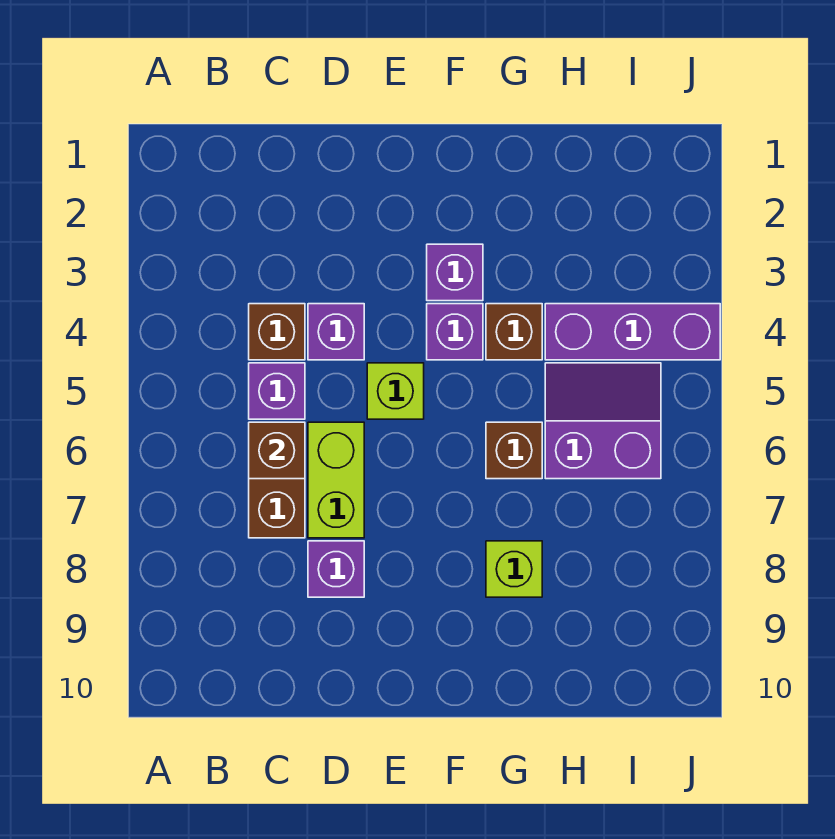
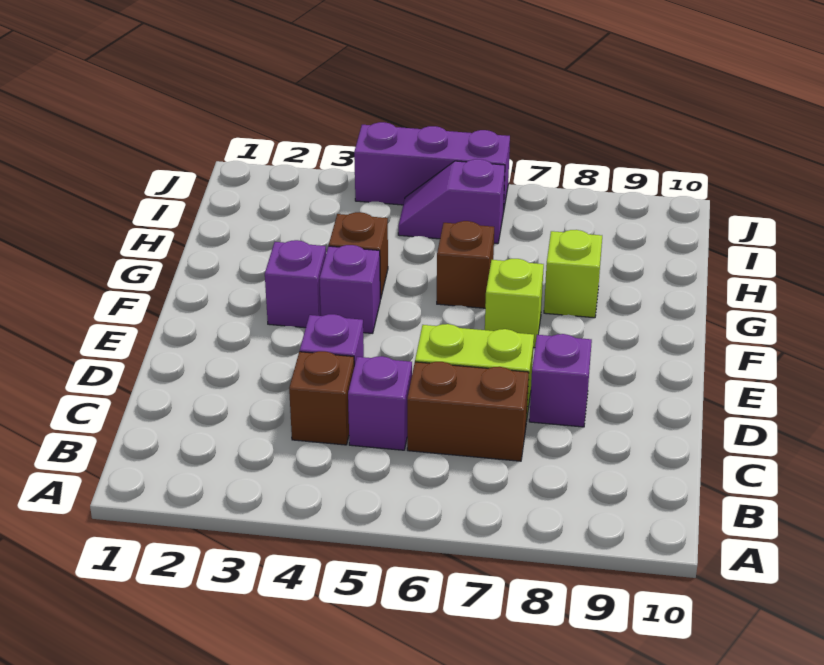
brown 1x1 brick [249,422,305,479] -> none
lime 1x1 brick [367,363,424,419] -> lime 1x1 brick moved to [485,259,544,348]
purple 1x3 brick [545,304,720,360] -> purple 1x3 brick turned to [354,122,510,213]
purple 2x2 slope [545,363,661,479] -> purple 1x2 slope [398,159,505,244]

